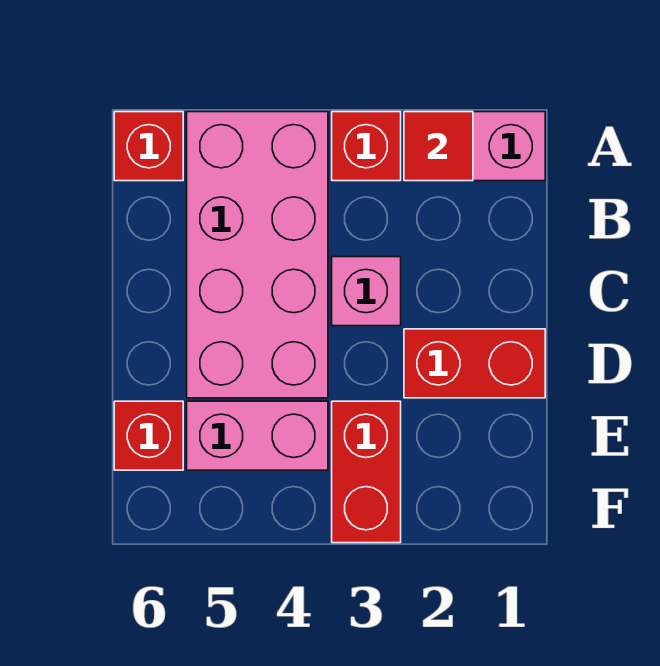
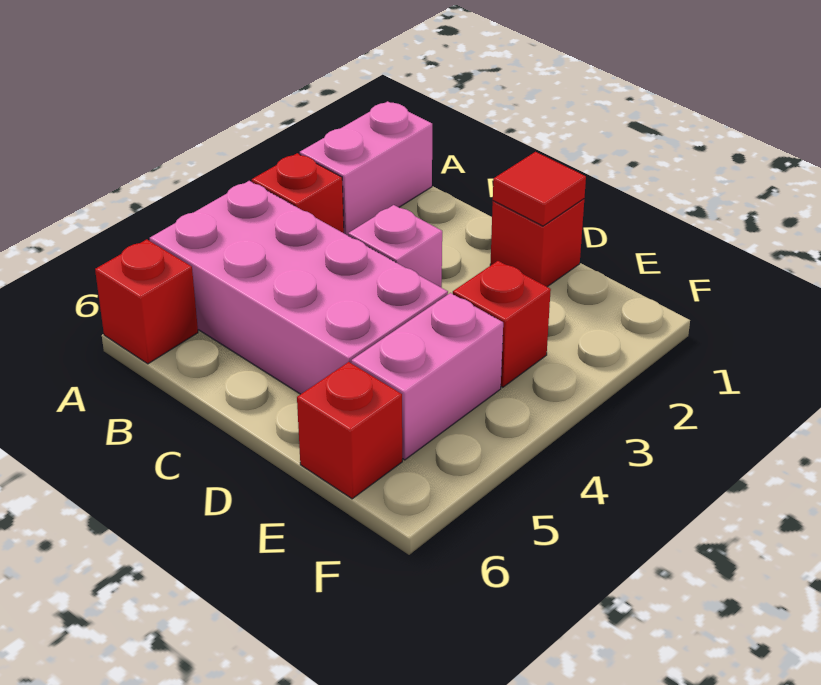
red 1x1 tile [404,112,473,181] -> red 1x1 tile moved to [493,152,586,226]
red 1x2 brick [404,329,545,398] -> red 1x1 brick [490,199,584,287]
red 1x2 brick [332,401,401,543] -> red 1x1 brick [453,261,551,387]

